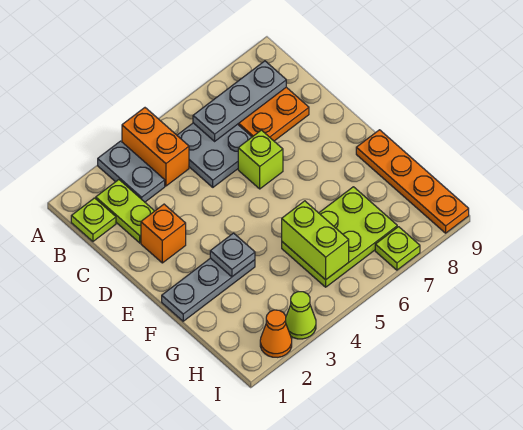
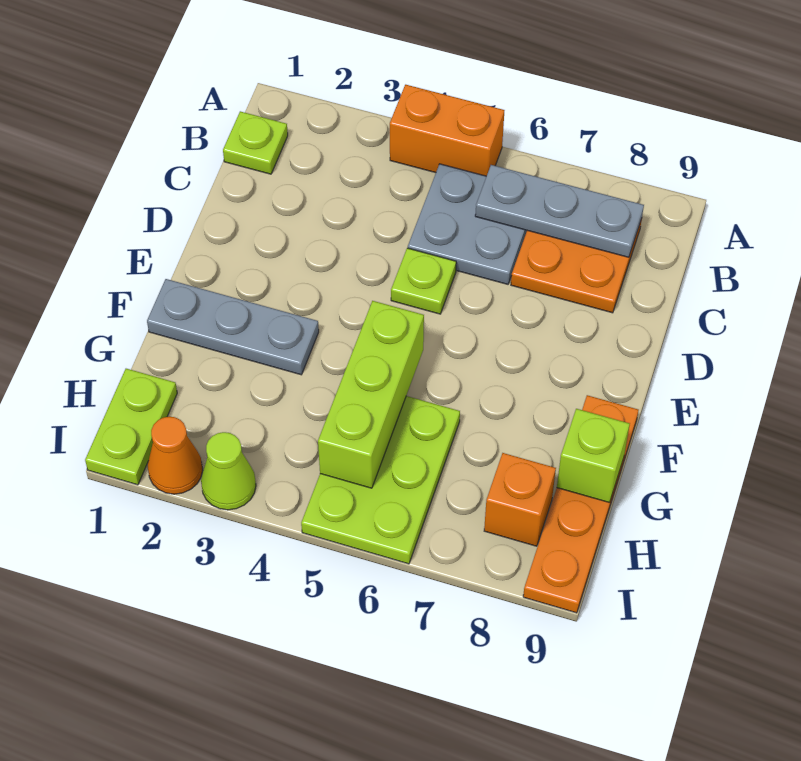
grey 1x2 plate [98,141,165,202] -> none
orange 1x2 brick [122,108,189,186] -> orange 1x2 brick turned to [390,85,504,176]
lime 1x2 plate [96,180,154,243] -> lime 1x2 plate moved to [85,369,177,485]
orange 1x1 brick [141,204,186,263] -> orange 1x1 brick moved to [484,453,556,546]
lime 1x1 brick [238,130,283,189] -> lime 1x1 brick moved to [557,409,630,503]
grey 1x1 plate [210,233,255,277] -> none
lime 2x3 plate [282,187,397,287] -> lime 2x3 plate turned to [301,396,460,564]
lime 1x2 brick [282,201,349,280] -> lime 1x3 brick [318,301,424,488]
lime 1x1 plate [375,227,420,270] -> lime 1x1 plate moved to [391,248,456,314]

